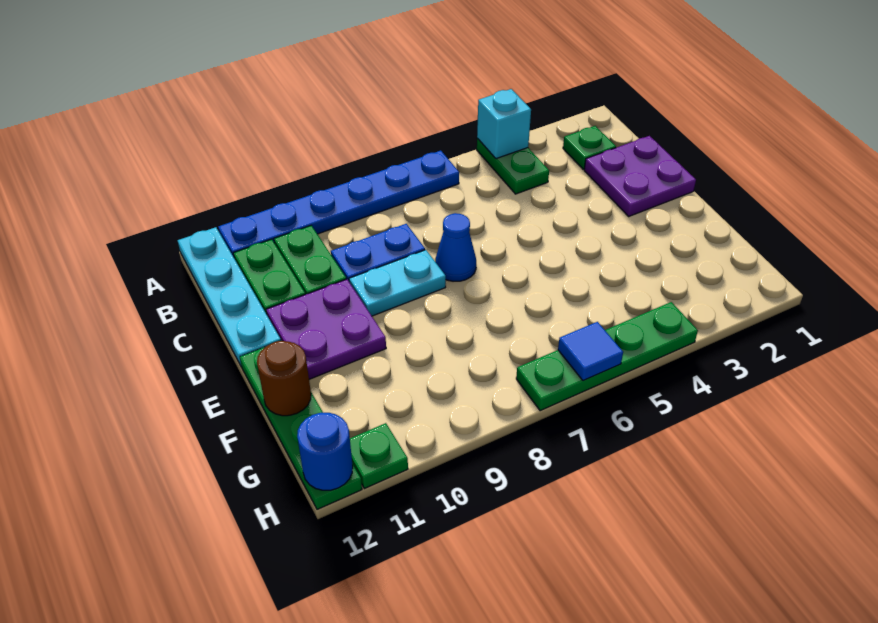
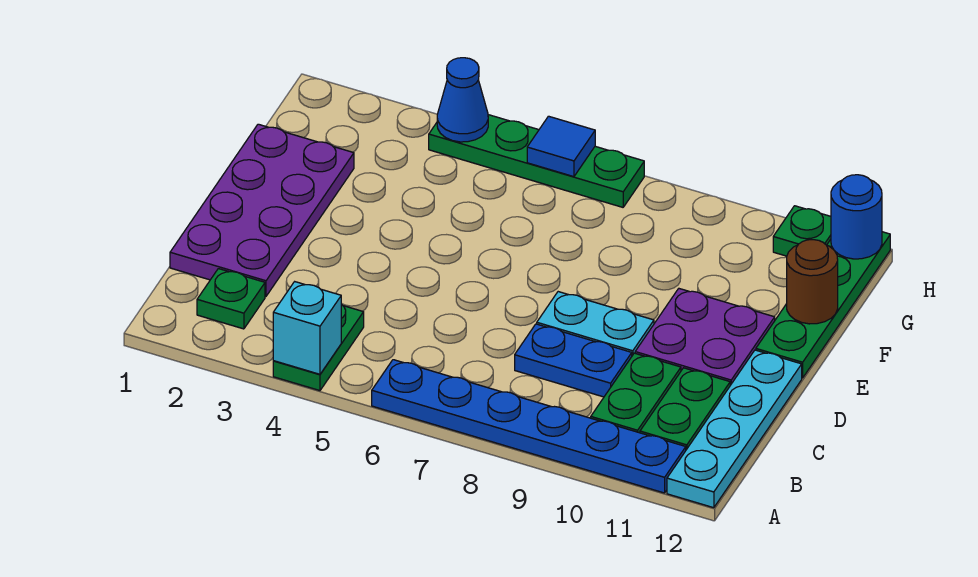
purple 2x2 plate [584,136,696,216] -> purple 2x4 plate [170,124,354,296]
blue 1x1 cone [435,213,476,281] -> blue 1x1 cone moved to [437,58,488,142]

